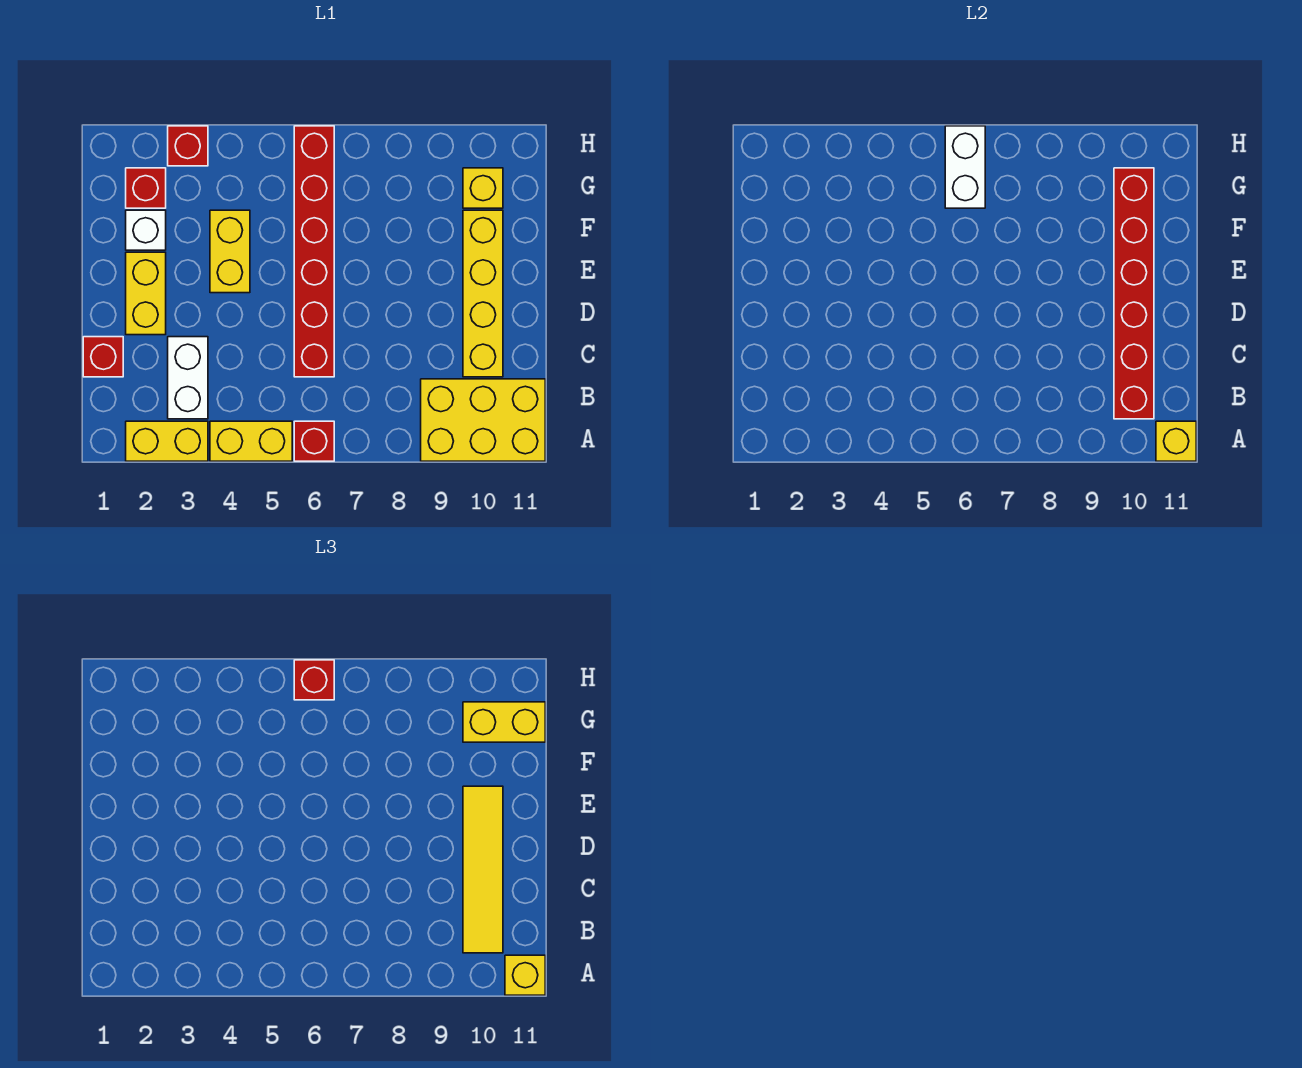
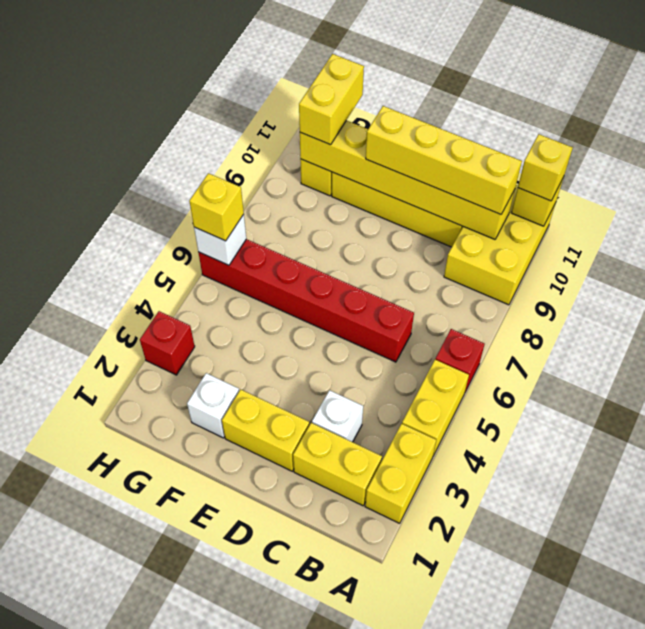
white 1x2 brick [168,337,208,419] -> white 1x1 brick [312,390,363,442]
red 1x6 brick [1114,168,1154,419] -> yellow 1x6 brick [300,120,515,239]
yellow 1x4 tile [463,786,503,953] -> yellow 1x4 brick [366,106,522,214]
red 1x1 brick [83,337,123,377] -> none
yellow 1x2 brick [210,210,250,293] -> yellow 1x2 brick moved to [293,423,382,506]
red 1x1 brick [126,168,166,208] -> none
white 1x2 brick [945,126,985,208] -> white 1x1 brick [194,214,246,265]
red 1x1 brick [294,660,334,700] -> yellow 1x1 brick [189,173,244,241]

